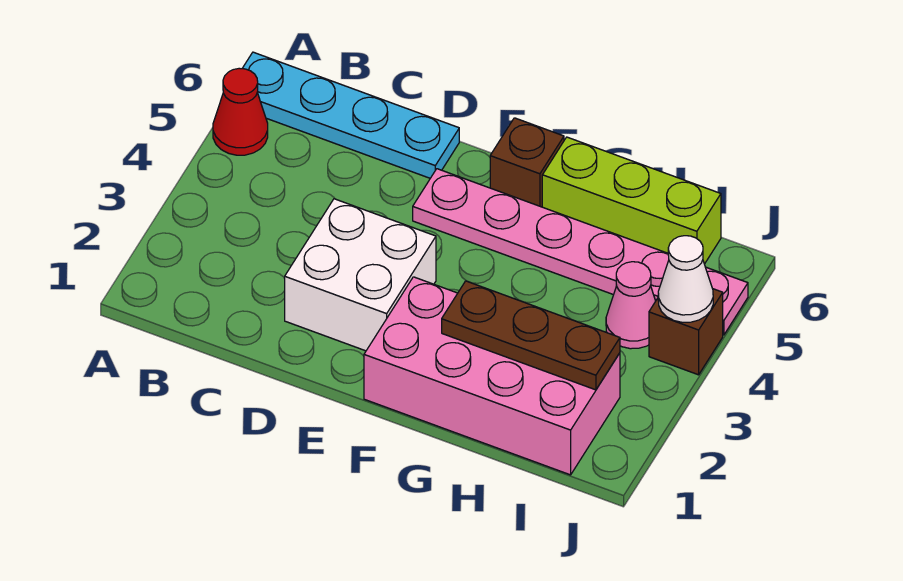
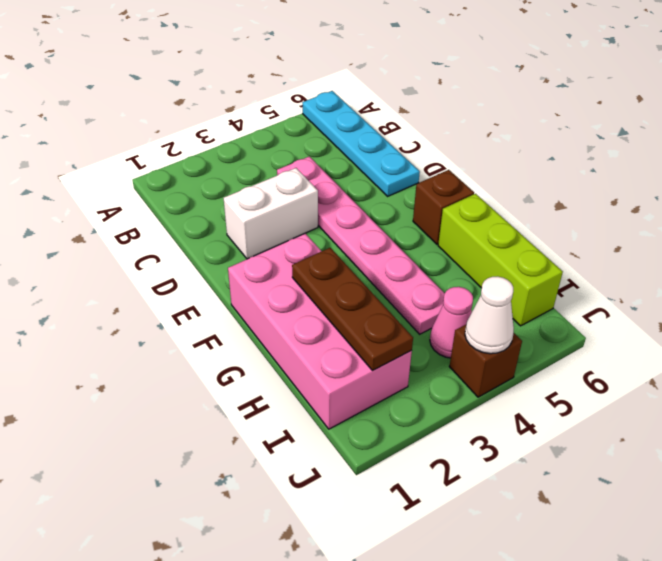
red 1x1 cone [213,68,268,155] -> none
white 2x2 brick [285,199,436,351] -> white 1x2 brick [224,168,318,259]
pink 1x6 plate [413,169,748,335] -> pink 1x6 plate moved to [277,156,445,334]

